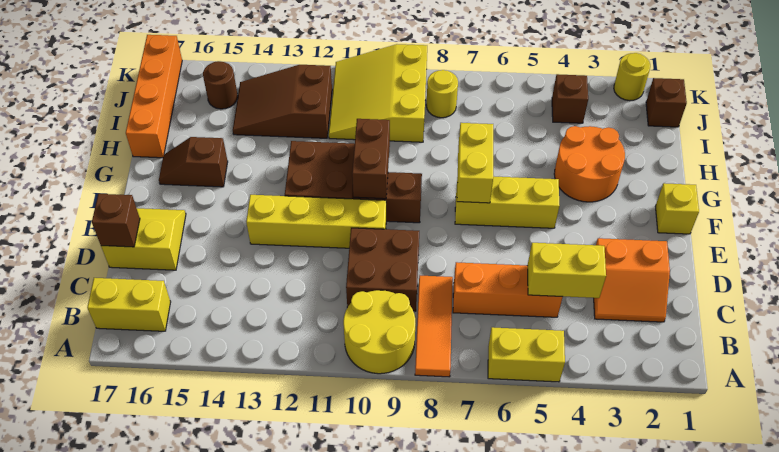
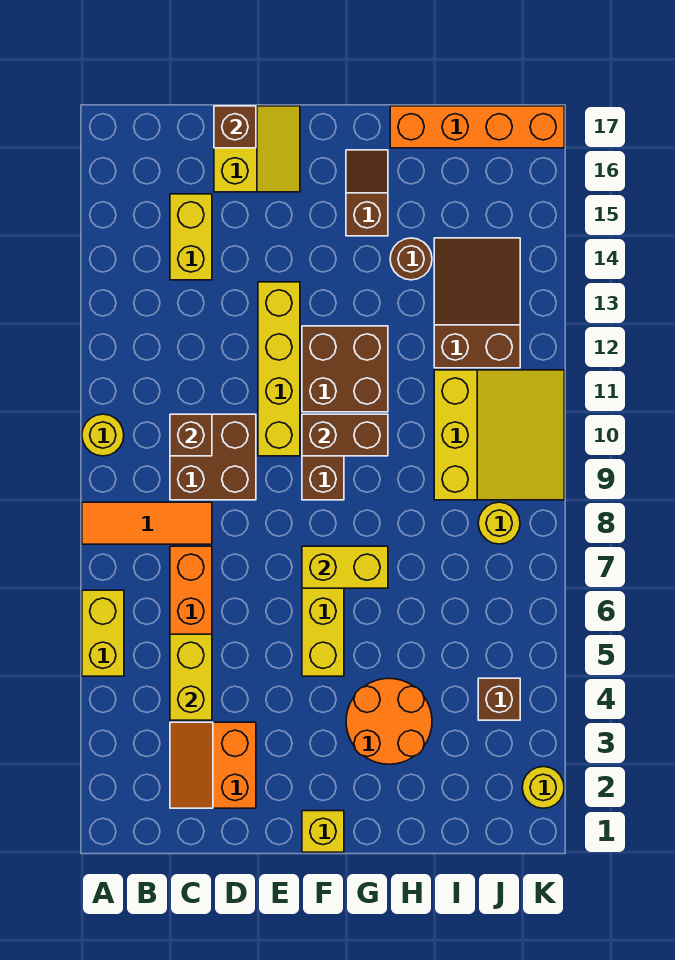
yellow 2x2 round brick [343,290,415,374] -> yellow 1x1 round brick [82,414,124,456]
yellow 1x2 brick [87,278,171,331] -> yellow 1x2 brick moved to [170,194,212,280]
yellow 3x3 slope [329,44,427,142] -> yellow 3x3 slope turned to [434,370,564,500]
brown 1x1 brick [646,78,687,127] -> brown 1x1 brick moved to [170,414,212,456]
brown 1x1 round brick [203,61,238,109] -> brown 1x1 round brick moved to [390,238,432,280]

